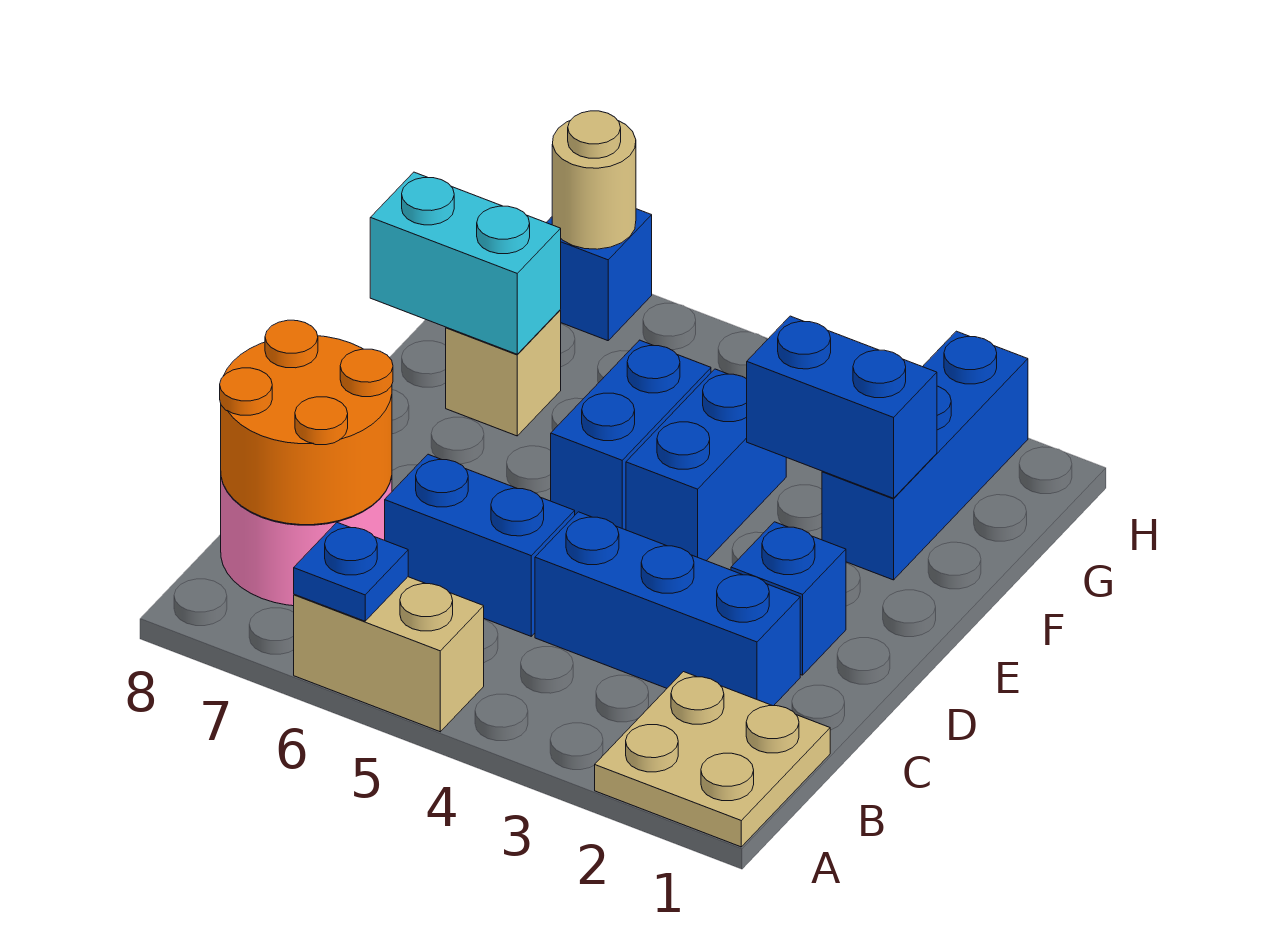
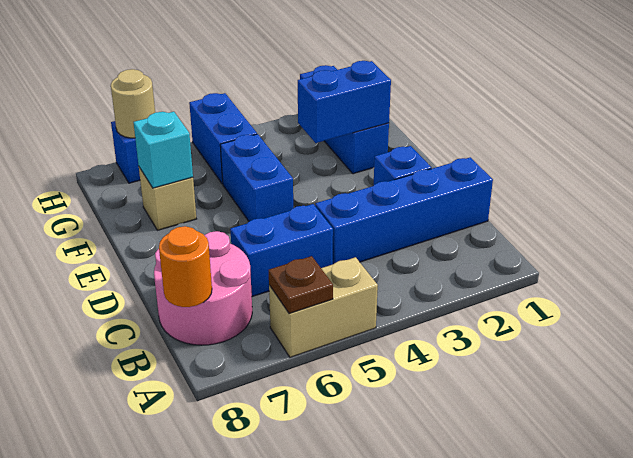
tan 2x2 plate [595,672,830,847] -> none
blue 1x1 plate [294,523,408,621] -> brown 1x1 plate [269,256,333,314]
orange 2x2 round brick [220,320,393,525] -> orange 1x1 round brick [159,226,212,307]
blue 1x3 brick [535,512,800,706] -> blue 1x4 brick [315,157,493,264]
blue 1x2 brick [626,369,786,561] -> blue 1x2 brick moved to [189,93,257,184]
cyan 1x2 brick [370,172,561,354] -> cyan 1x1 brick [133,112,193,188]

